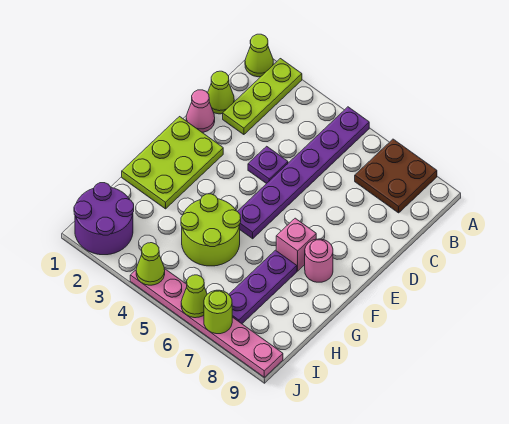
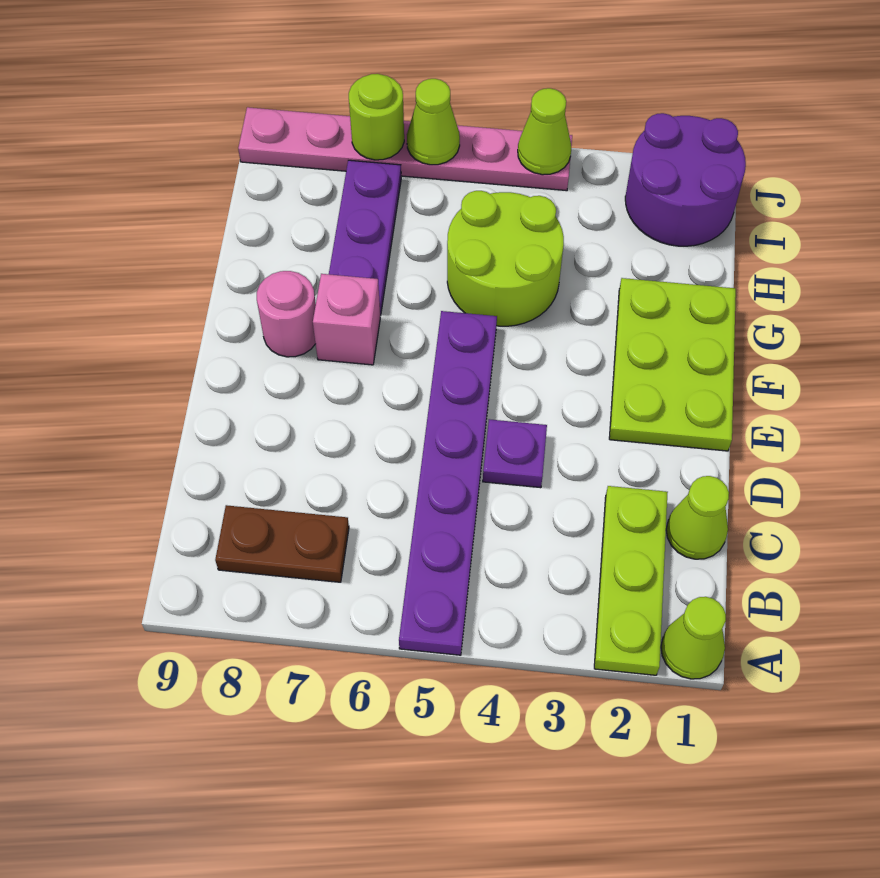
brown 2x2 plate [355,139,437,213] -> brown 1x2 plate [215,505,349,582]
pink 1x1 cone [186,90,215,132] -> none

